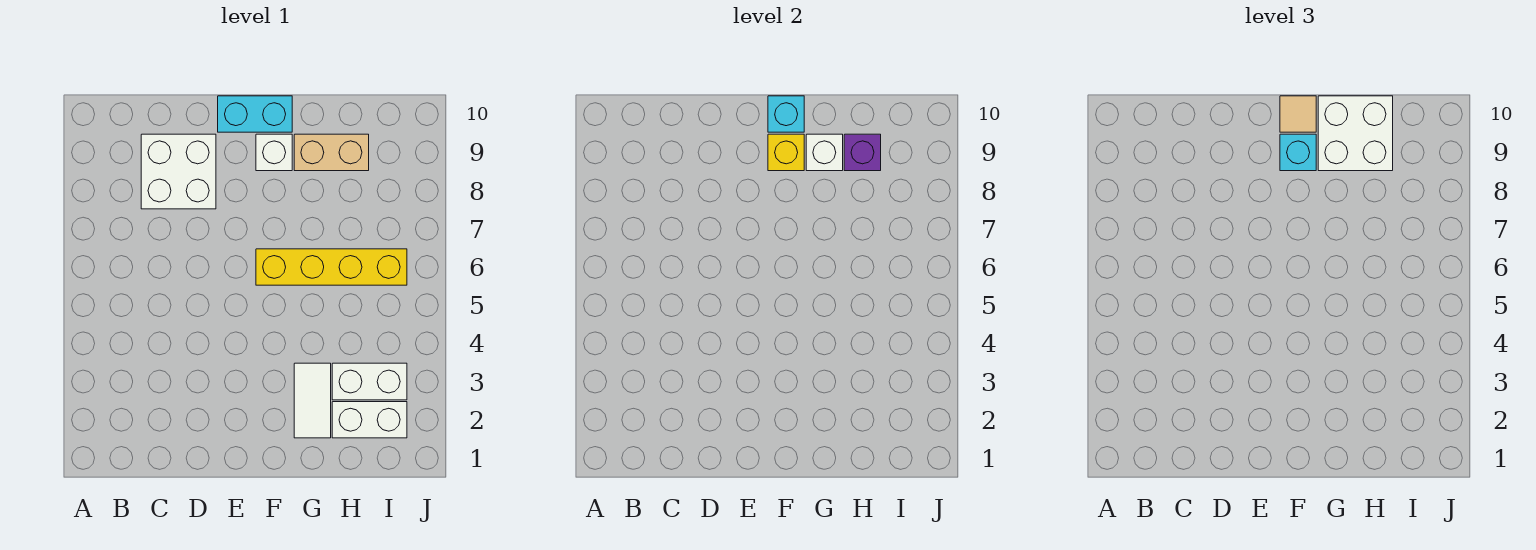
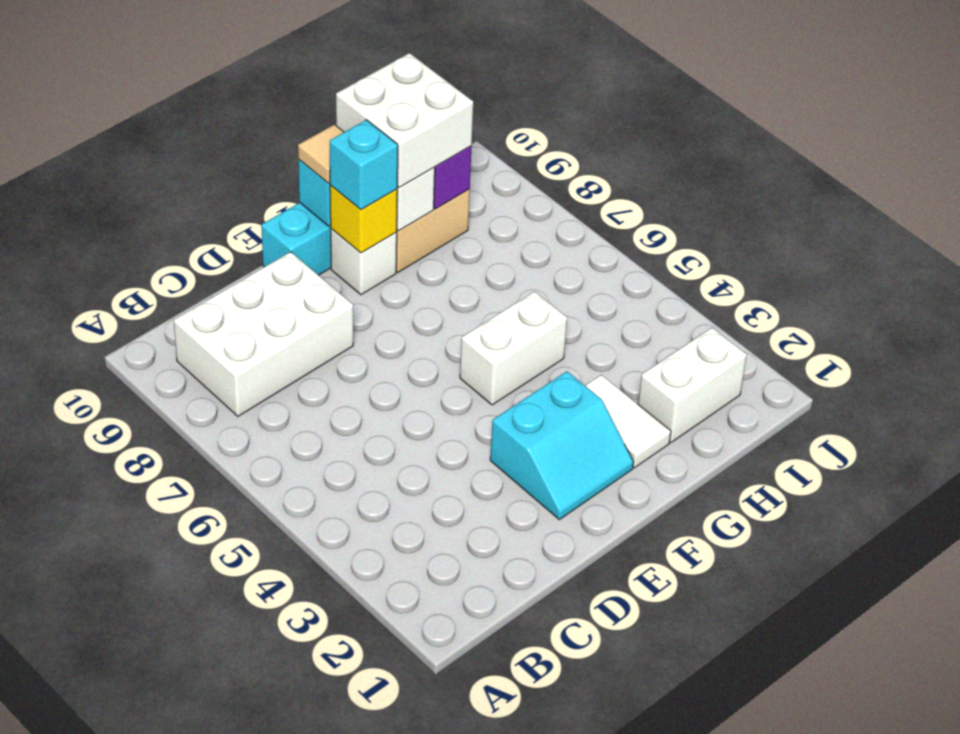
white 2x2 brick [141,134,216,209] -> white 2x3 brick [174,252,353,416]
none -> cyan 2x2 slope [490,371,633,520]
yellow 1x4 brick [256,249,407,285] -> none
white 1x2 brick [332,363,407,400] -> white 1x2 brick moved to [460,292,567,405]

